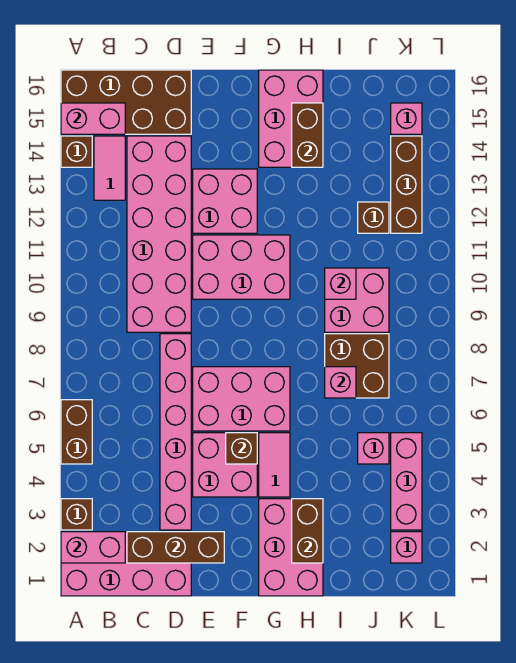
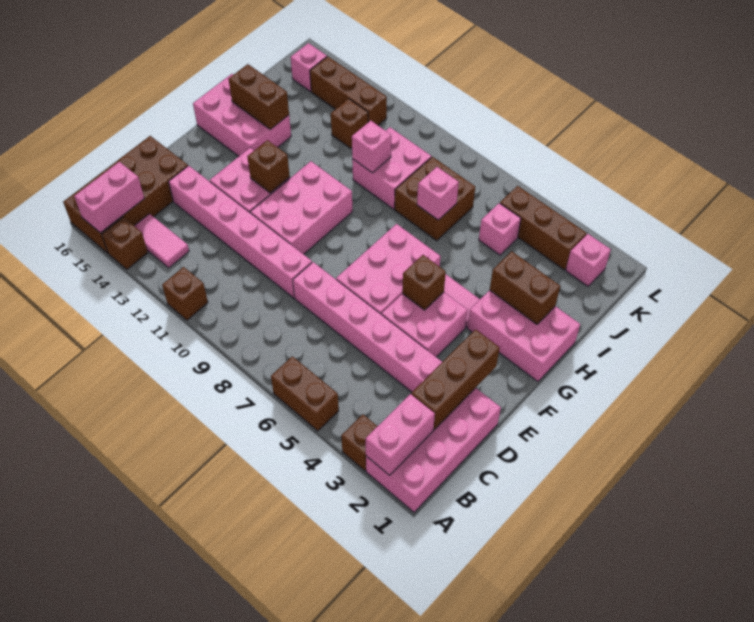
none -> brown 1x1 brick [162,267,208,320]
pink 2x6 brick [127,136,191,332] -> pink 1x6 brick [168,166,312,298]
none -> brown 1x1 brick [247,140,290,193]
pink 1x3 brick [391,433,422,530] -> brown 1x3 brick [500,186,587,270]

